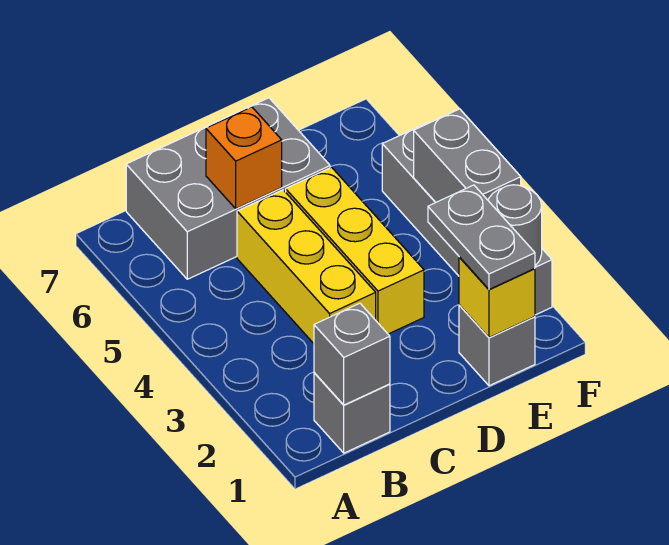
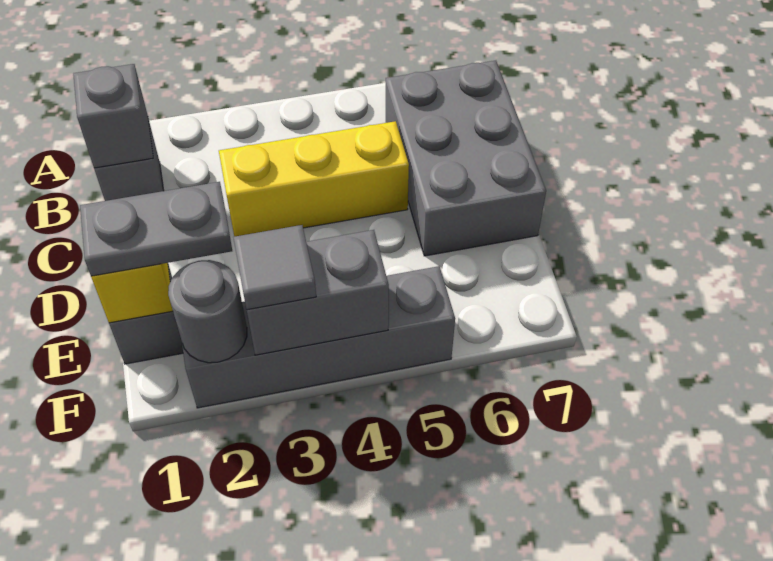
orange 1x1 brick [206,107,282,209] -> none
yellow 1x3 brick [286,167,424,334] -> none
none -> grey 1x1 tile [233,225,316,310]

